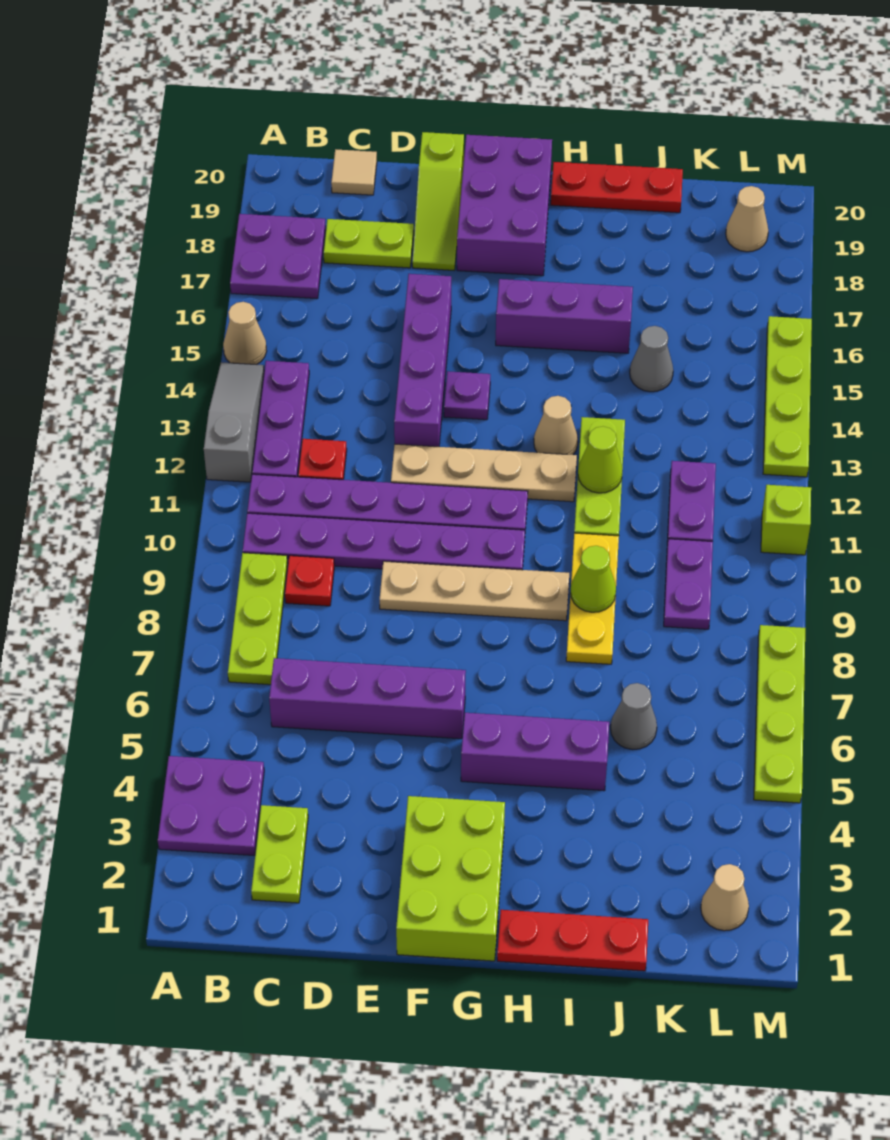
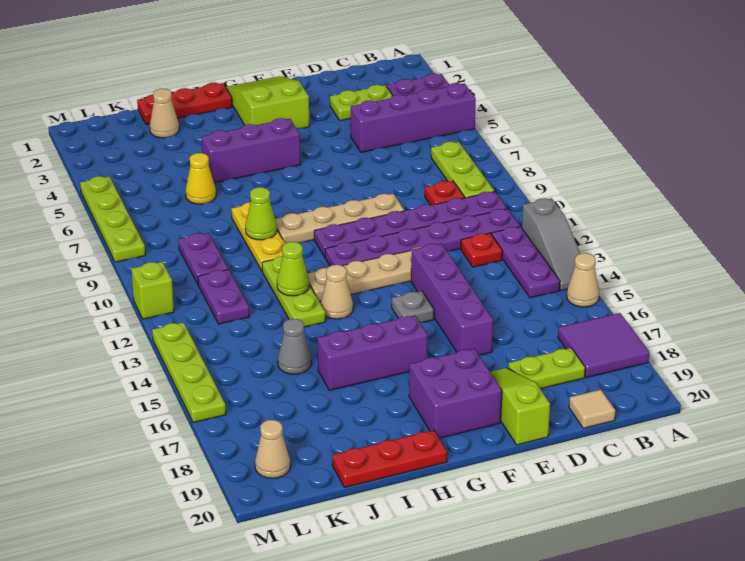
purple 2x2 plate [230,214,326,299] -> purple 2x2 tile [558,313,649,378]
lime 1x2 plate [251,805,308,903] -> lime 1x2 plate turned to [330,85,393,121]
purple 1x4 brick [269,658,466,739] -> purple 1x4 brick moved to [351,83,476,152]
lime 2x3 brick [396,796,505,961] -> lime 2x3 slope [226,76,309,128]
purple 1x1 plate [444,371,490,420] -> grey 1x1 plate [392,291,434,323]
purple 2x3 brick [457,135,552,276] -> purple 2x2 brick [409,349,502,438]
grey 1x1 cone [611,683,657,750] -> yellow 1x1 cone [186,153,216,204]
tan 1x1 cone [701,864,749,931] -> tan 1x1 cone moved to [150,89,179,138]

